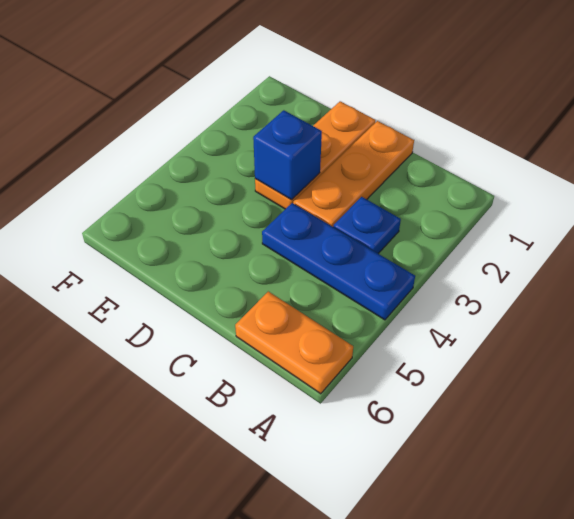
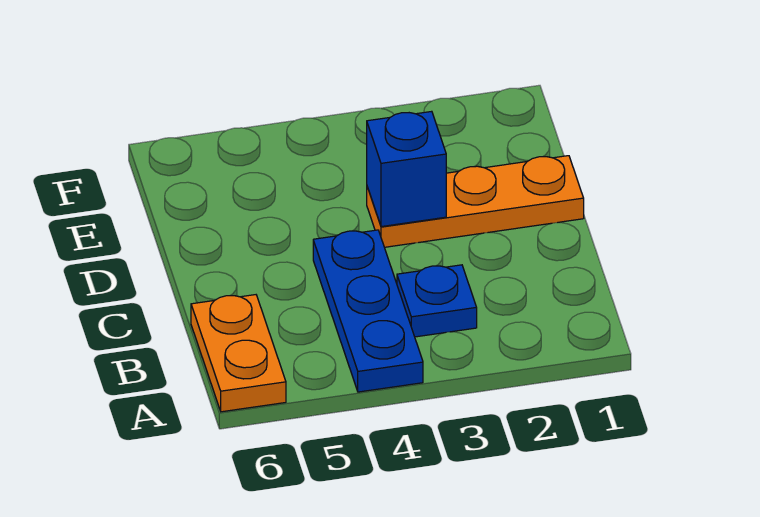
orange 1x3 plate [293,121,414,227] -> none

